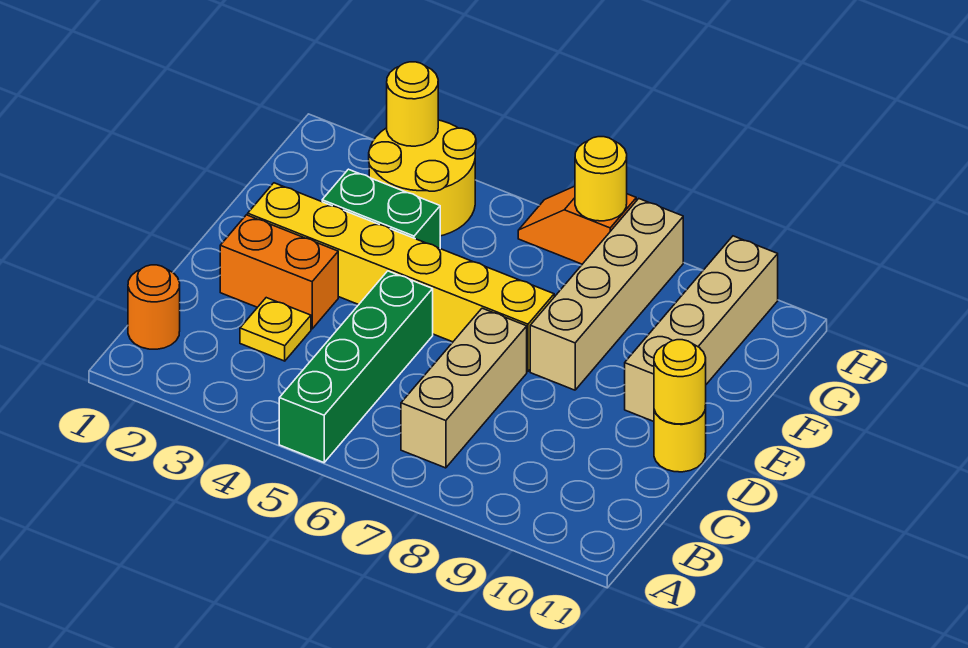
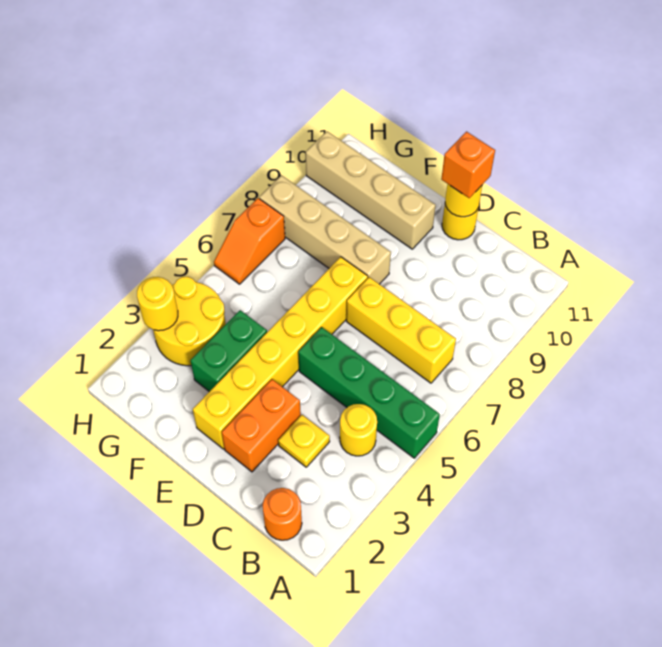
tan 1x3 brick [401,308,527,468] -> yellow 1x3 brick [346,277,456,383]
none -> orange 1x1 brick [441,132,495,198]
yellow 1x1 round brick [575,137,627,221] -> yellow 1x1 round brick moved to [340,404,377,456]

